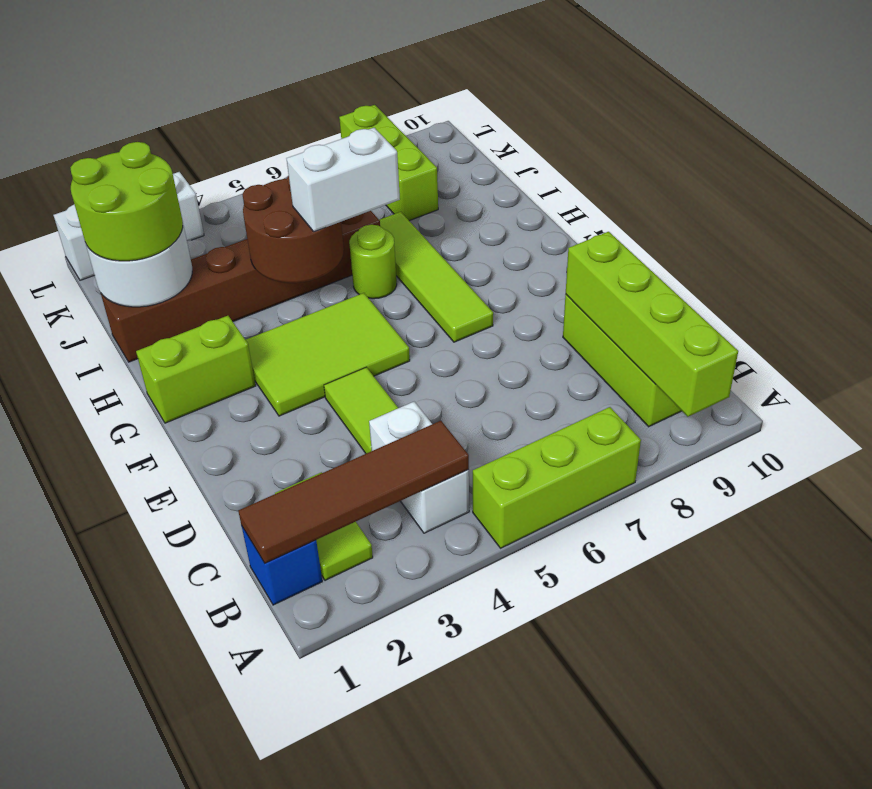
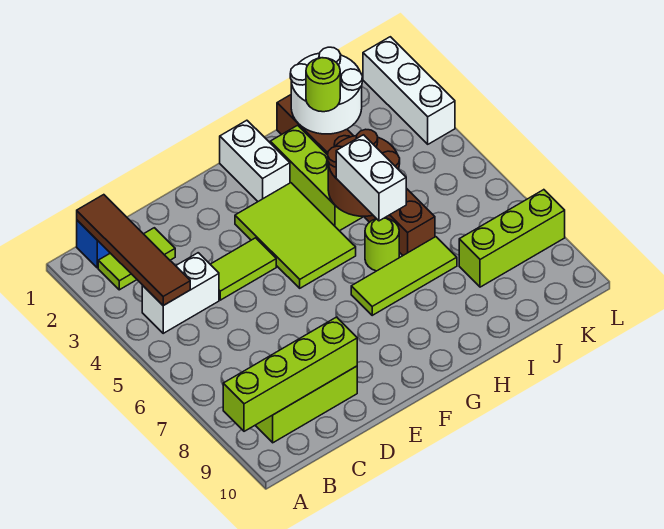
lime 1x3 brick [473,407,641,548] -> lime 1x3 brick moved to [270,125,362,231]
lime 1x4 tile [380,212,493,342] -> lime 1x3 tile [351,237,457,315]
lime 1x2 brick [136,316,256,423] -> white 1x2 brick [220,120,290,201]
lime 2x2 round brick [70,142,183,261] -> lime 1x1 round brick [306,58,340,112]

